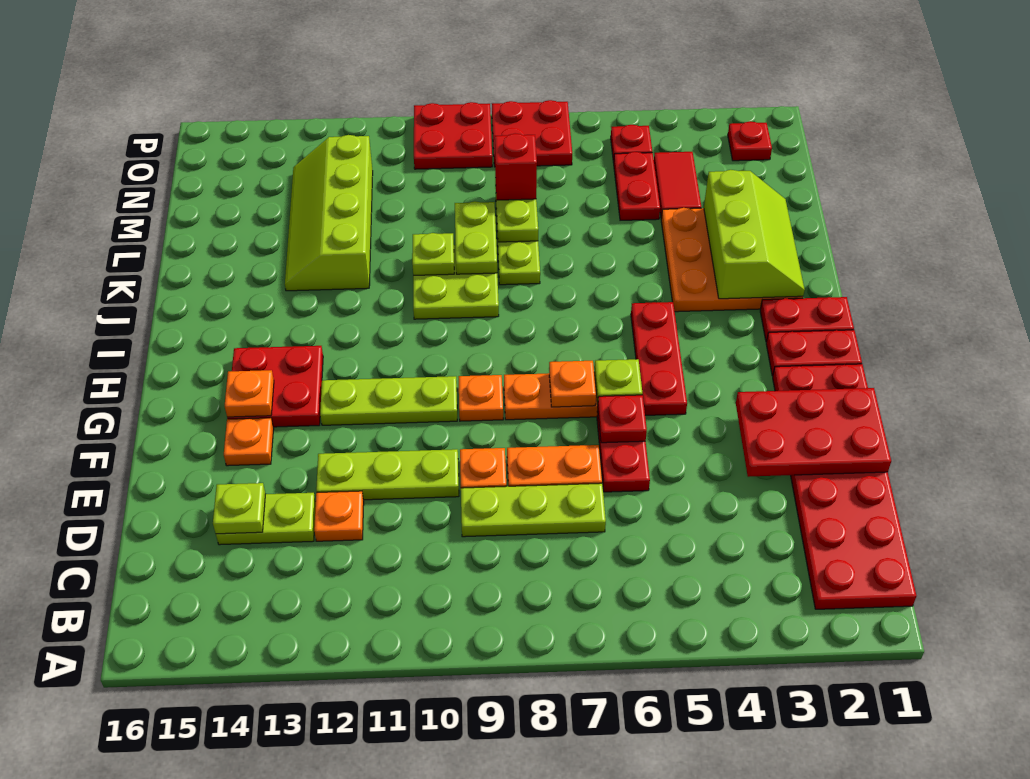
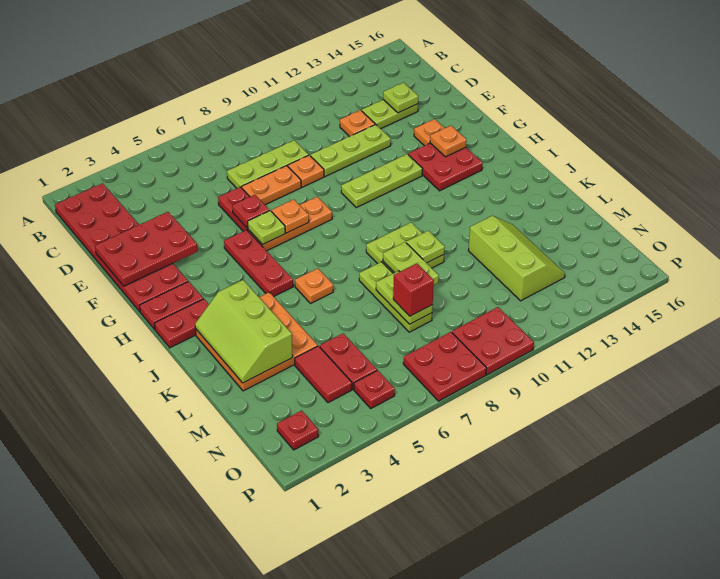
orange 1x1 plate [459,375,503,421] -> orange 1x1 plate moved to [295,268,333,303]
lime 2x4 slope [285,135,373,291] -> lime 2x3 slope [468,216,565,301]

